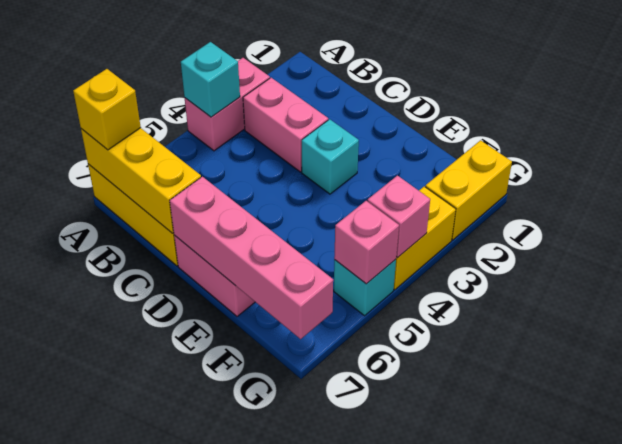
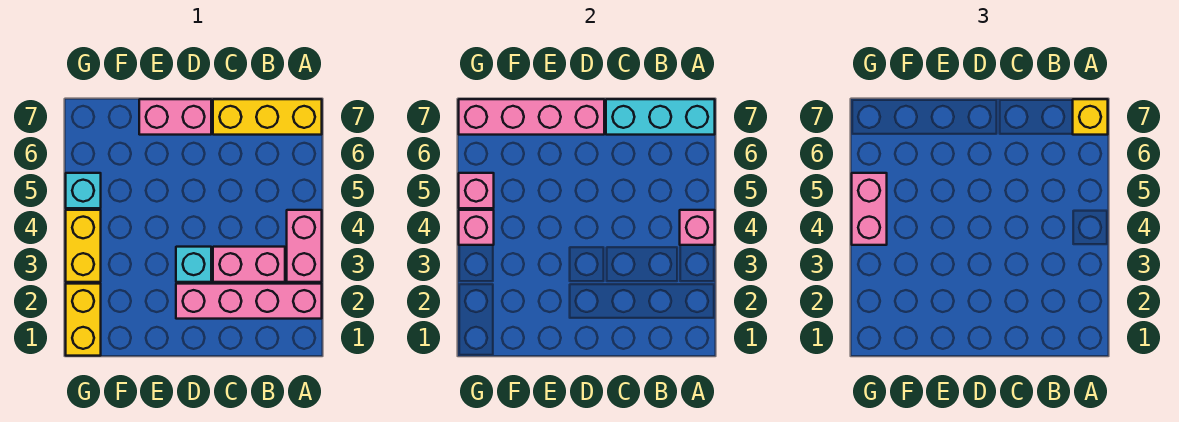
none -> pink 1x4 brick [176,284,322,319]
cyan 1x1 brick [181,42,240,117] -> pink 1x1 brick [680,210,715,245]
yellow 1x3 brick [81,128,201,233] -> cyan 1x3 brick [606,99,715,135]
none -> pink 1x2 brick [852,173,887,245]

